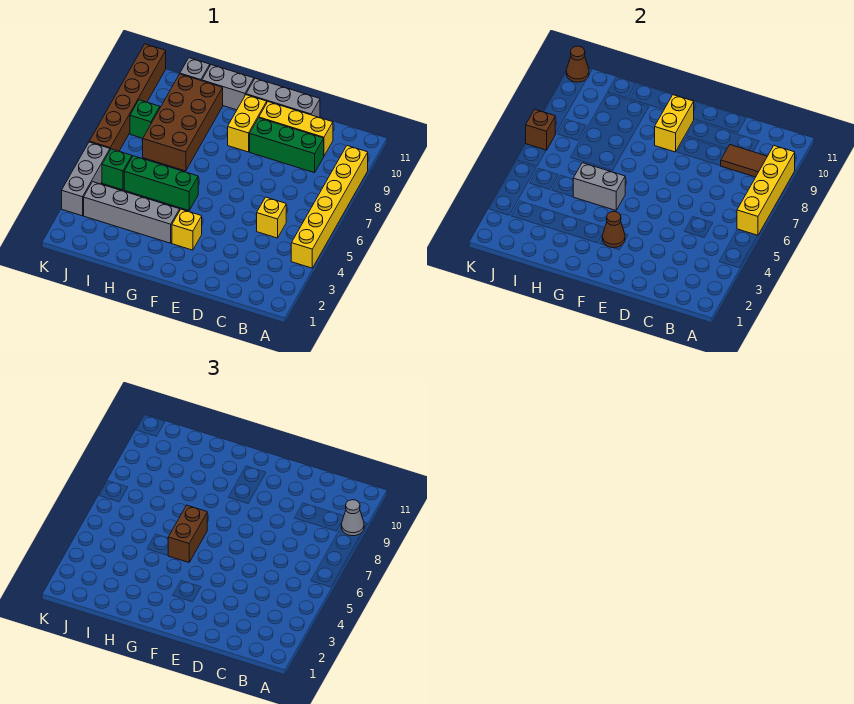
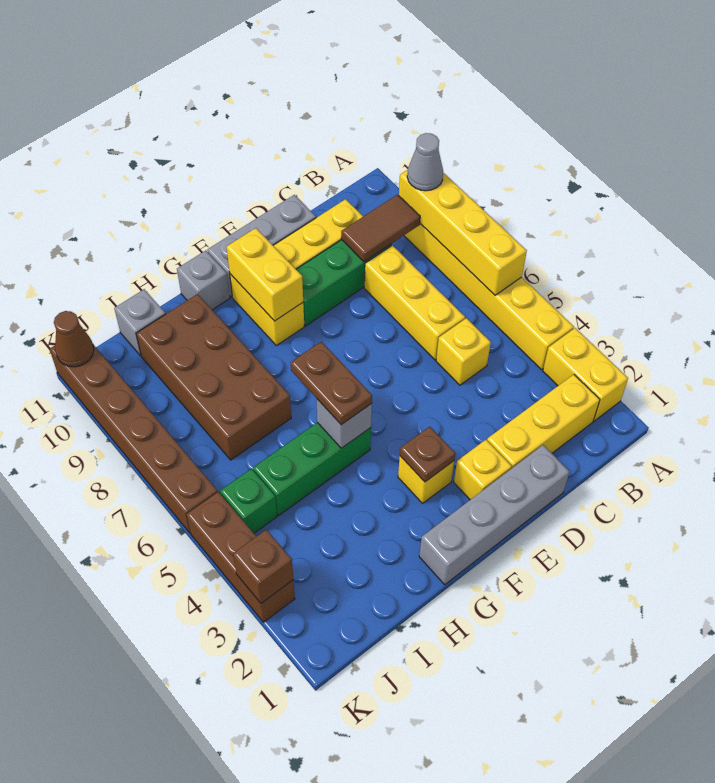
none -> yellow 1x2 brick [543,328,628,421]
none -> yellow 1x3 brick [487,375,600,469]
none -> yellow 1x3 brick [364,245,465,360]
none -> yellow 1x1 brick [454,440,512,500]
brown 1x1 cone [602,212,625,248] -> brown 1x1 plate [400,427,455,482]
grey 1x4 brick [84,182,180,243] -> grey 1x4 brick moved to [419,445,570,585]
grey 1x2 brick [573,163,625,210] -> grey 1x1 brick [316,399,372,448]
brown 1x2 brick [168,505,207,562] -> brown 1x2 plate [291,341,372,425]
grey 1x2 brick [202,65,254,110] -> grey 1x1 brick [177,251,230,310]
green 1x1 brick [130,100,160,138] -> none
grey 1x3 brick [62,142,110,216] -> brown 1x3 brick [187,492,295,622]
brown 1x1 brick [526,109,555,150] -> brown 1x1 brick moved to [233,530,293,603]

